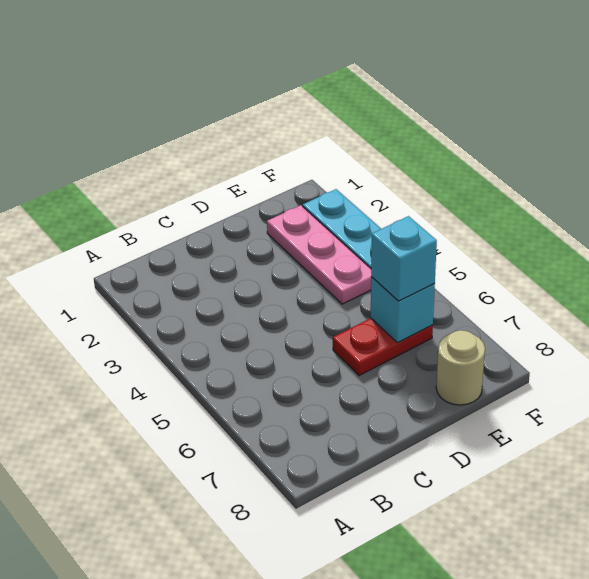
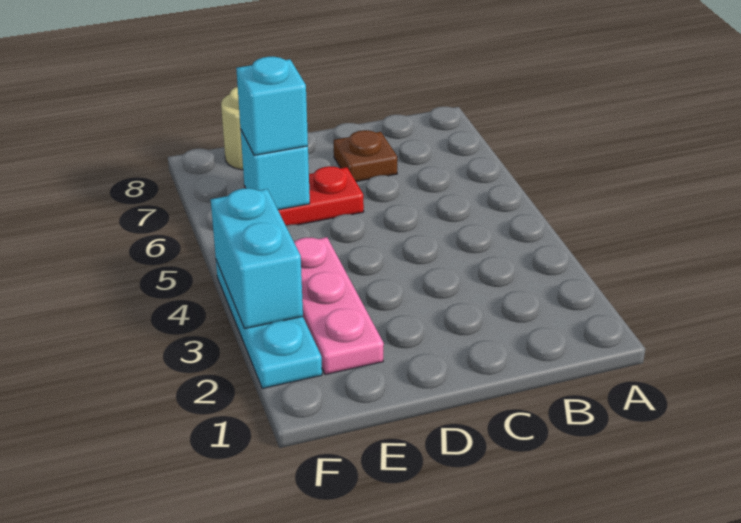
none -> brown 1x1 plate [334,130,397,182]
none -> cyan 1x2 brick [211,188,303,329]

